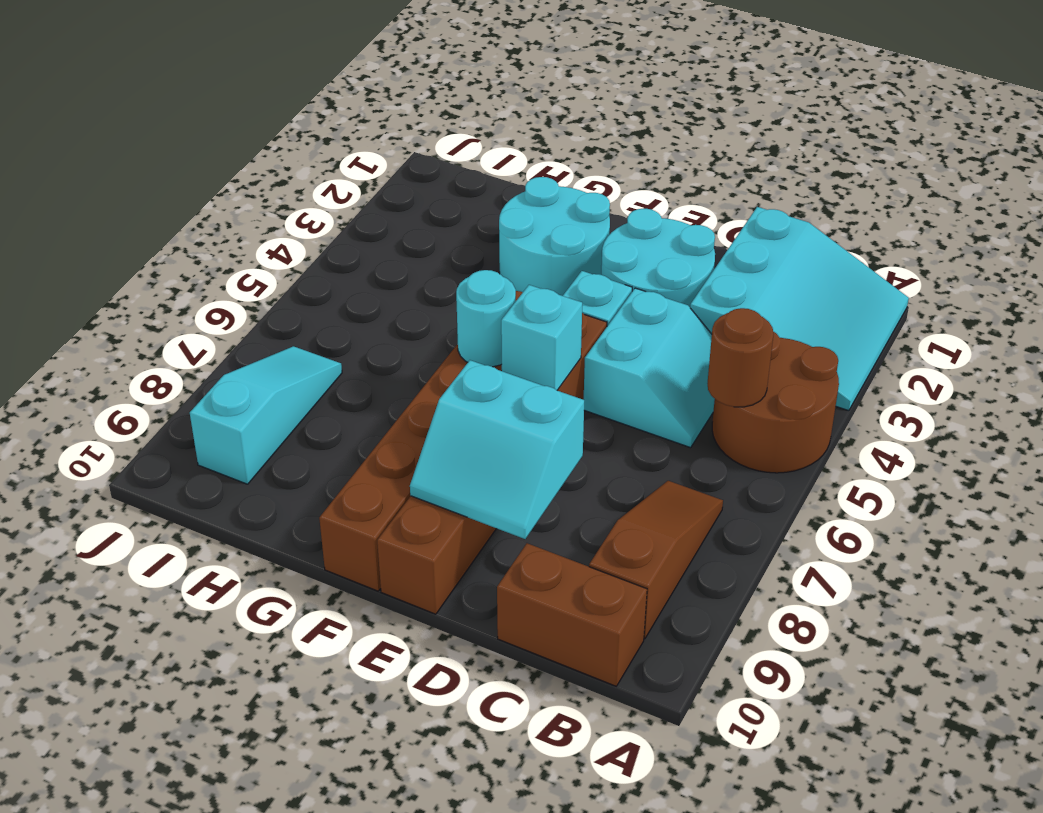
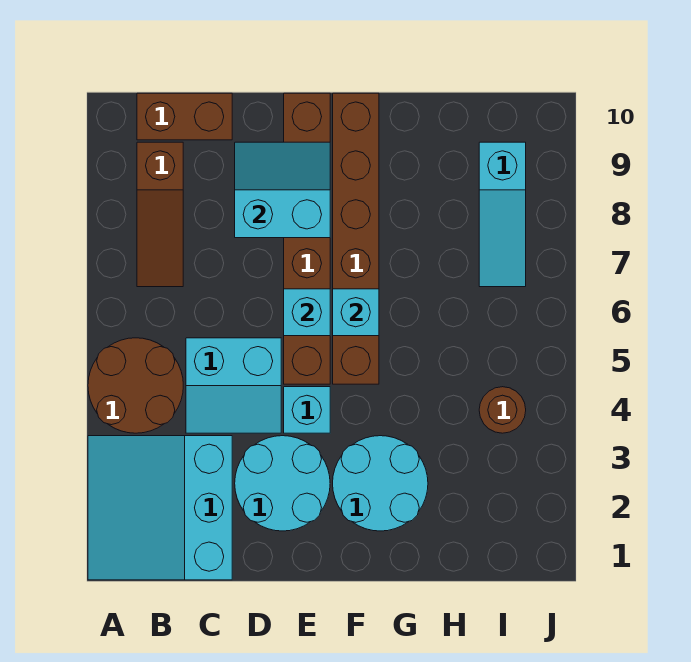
brown 1x1 round brick [707,308,774,407] -> brown 1x1 round brick moved to [479,387,526,433]
cyan 2x2 slope [584,288,715,448] -> cyan 2x2 slope turned to [186,338,281,433]
cyan 1x1 round brick [456,270,516,367] -> cyan 1x1 brick [333,289,379,336]

